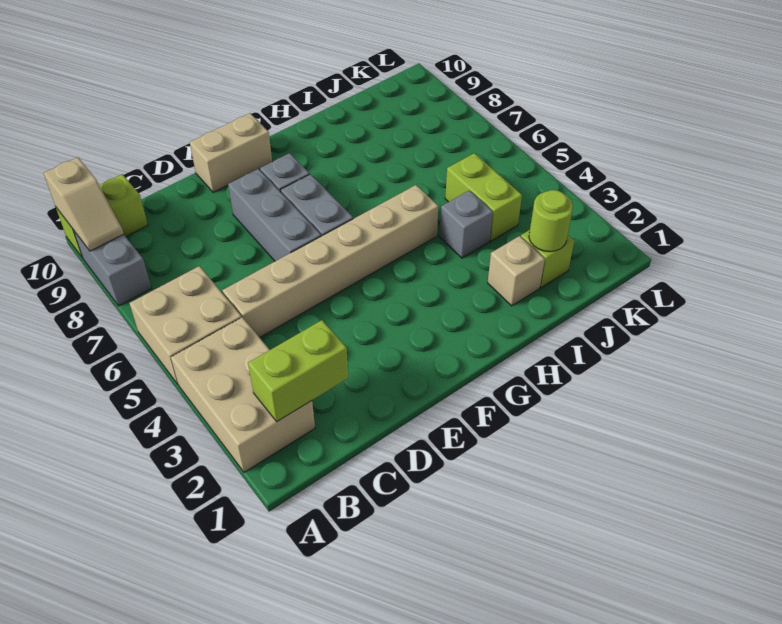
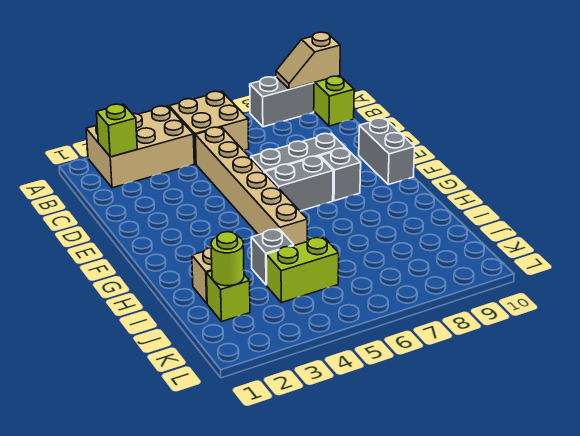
lime 1x2 brick [248,320,348,421] -> lime 1x1 brick [97,104,137,157]
tan 1x2 brick [190,113,272,192] -> grey 1x2 brick [359,118,415,185]

